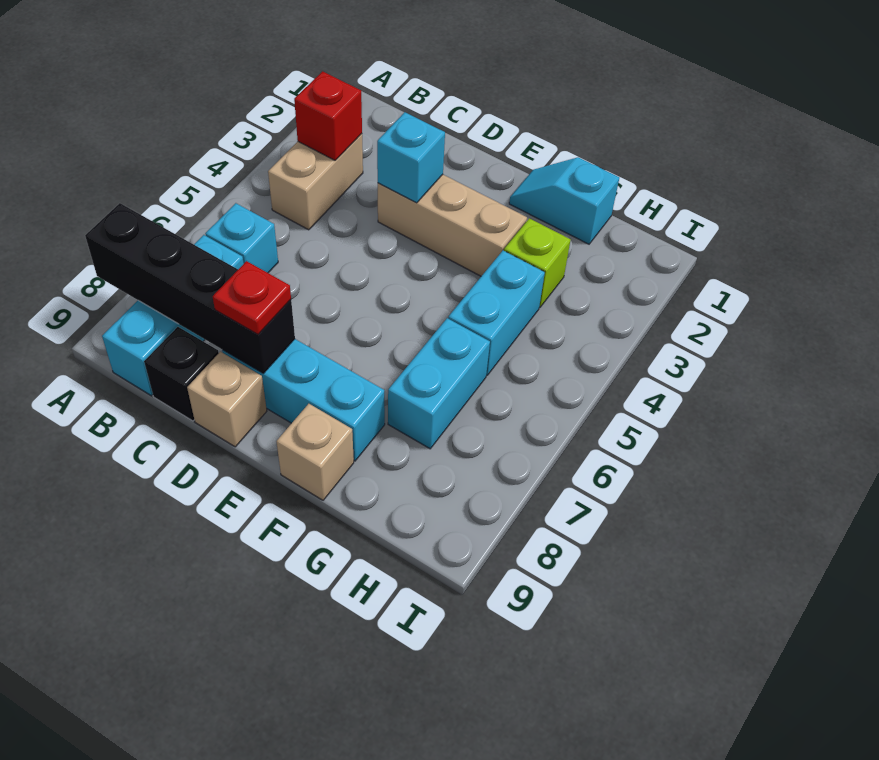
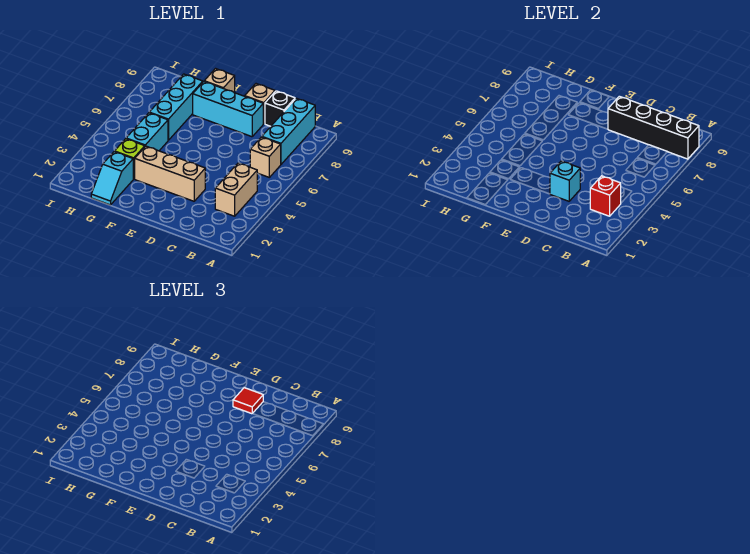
cyan 1x1 brick [205,203,278,273] -> tan 1x1 brick [250,137,281,177]
red 1x1 plate [213,261,291,334] -> red 1x1 tile [233,388,263,414]
cyan 1x2 slope [509,157,619,244] -> cyan 1x2 slope turned to [91,152,133,205]
cyan 1x2 brick [388,318,490,449] -> cyan 1x3 brick [149,74,203,140]

